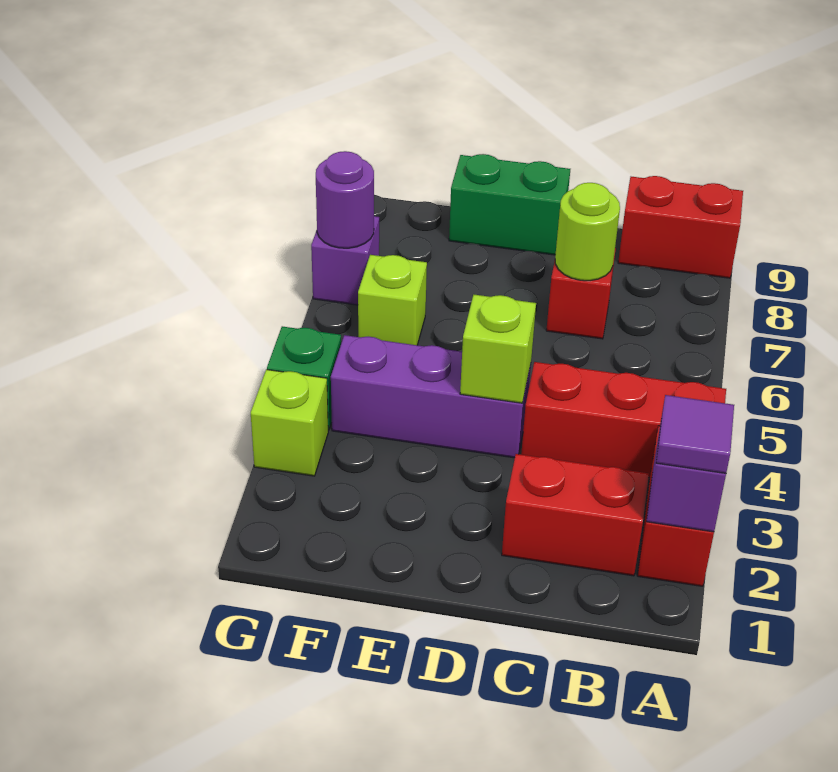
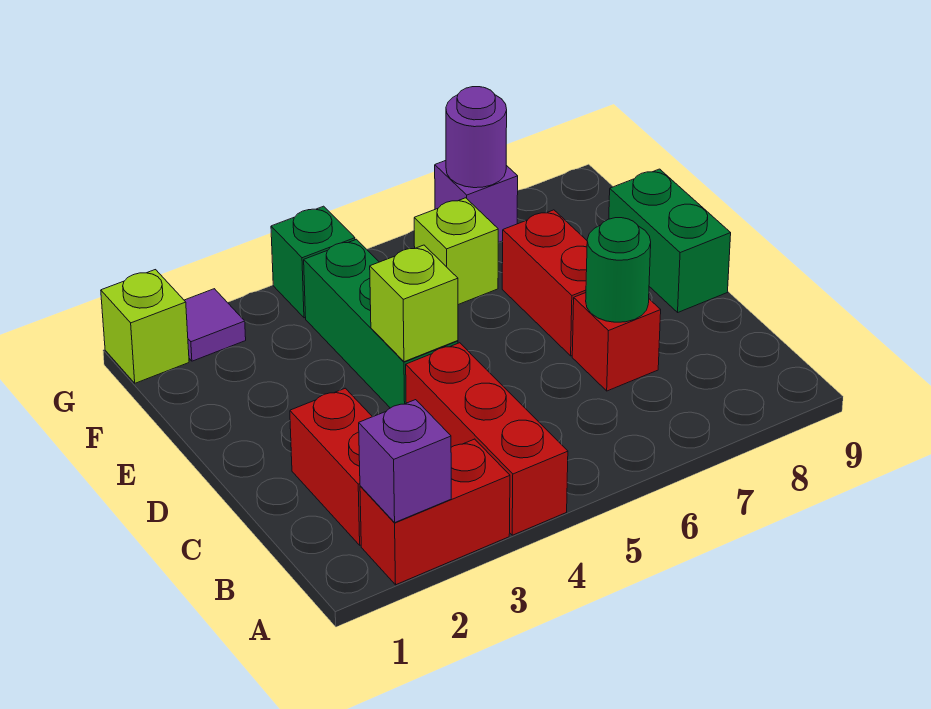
purple 1x1 tile [656,395,734,473] -> purple 1x1 tile moved to [184,289,246,361]
red 1x2 brick [618,176,743,278] -> red 1x2 brick moved to [502,210,587,356]
lime 1x1 round brick [555,183,620,281] -> green 1x1 round brick [586,218,651,322]
purple 1x3 brick [331,335,531,458] -> green 1x3 brick [304,239,458,408]
lime 1x1 brick [251,369,328,476] -> lime 1x1 brick moved to [101,270,189,383]

